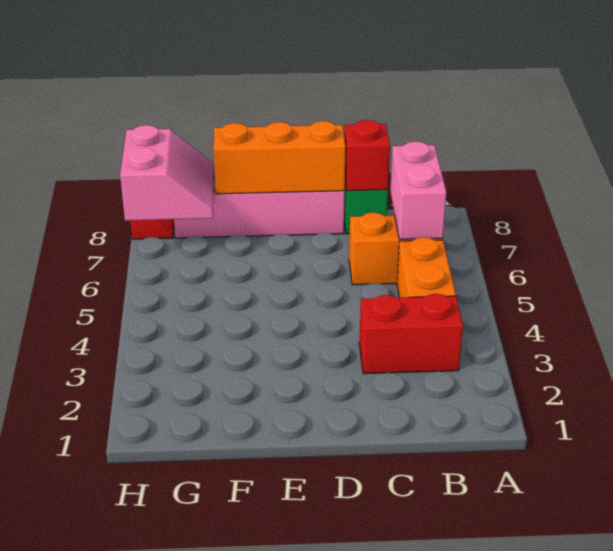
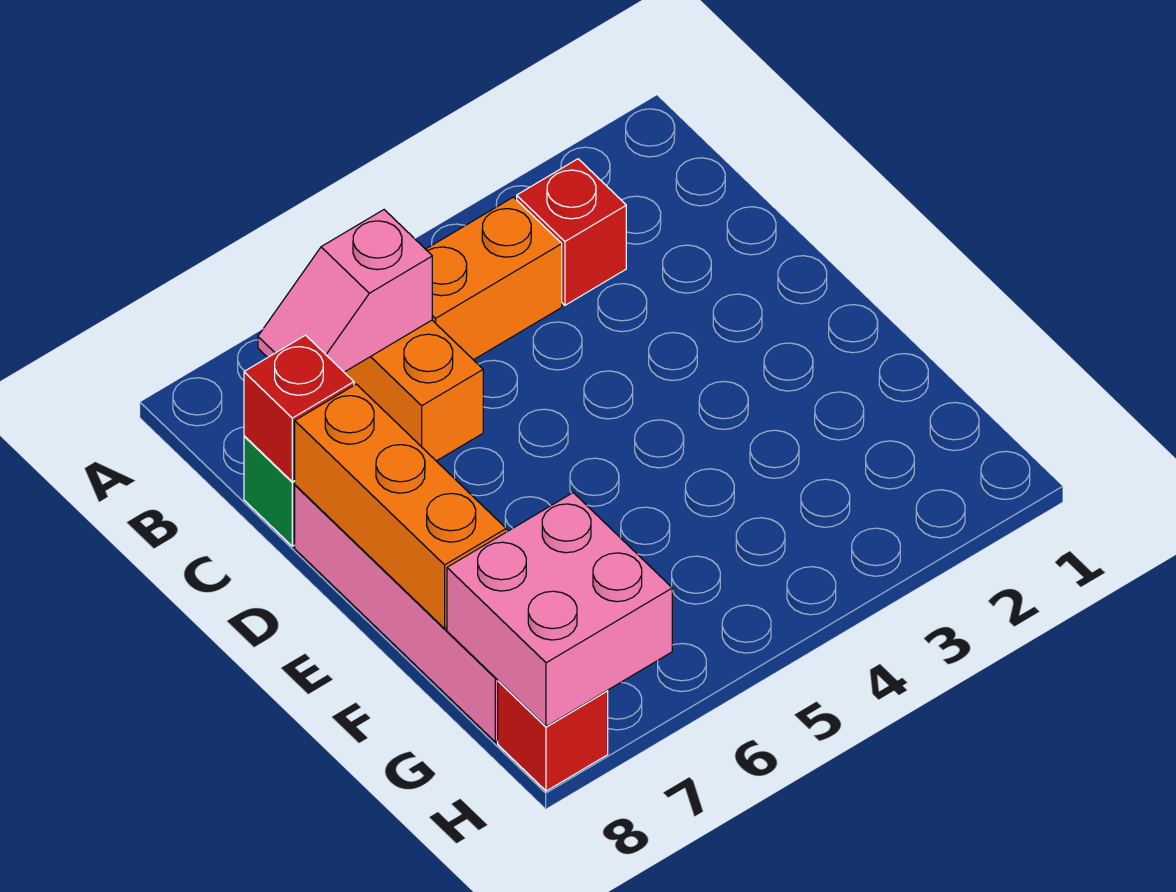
red 1x2 brick [359,294,463,374] -> red 1x1 brick [517,159,626,305]
pink 1x2 brick [390,141,446,239] -> pink 1x2 slope [258,210,432,372]
pink 2x2 slope [120,125,214,221] -> pink 2x2 brick [447,493,672,727]

